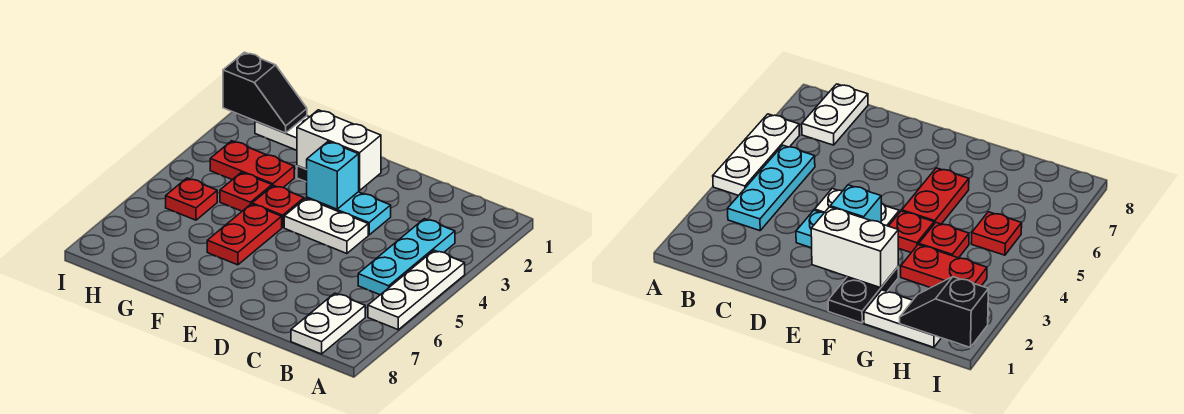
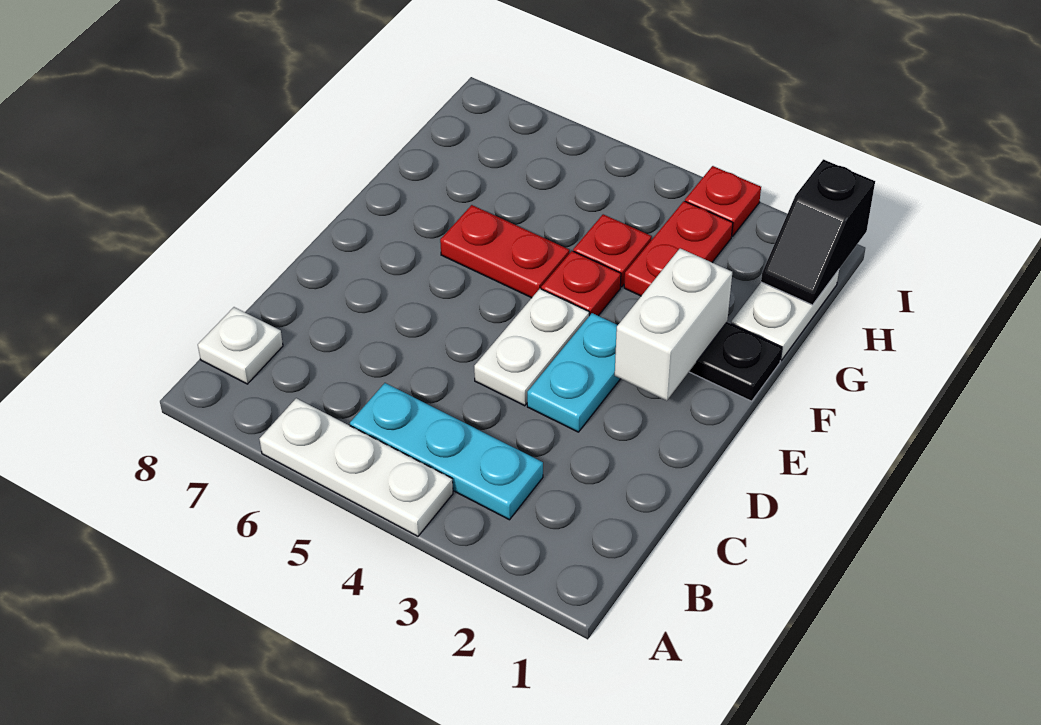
white 1x2 plate [291,293,365,354] -> white 1x1 plate [198,307,283,384]
cyan 1x1 brick [307,142,359,209] -> none
red 1x1 plate [166,178,217,220] -> red 1x1 plate moved to [685,166,761,236]

